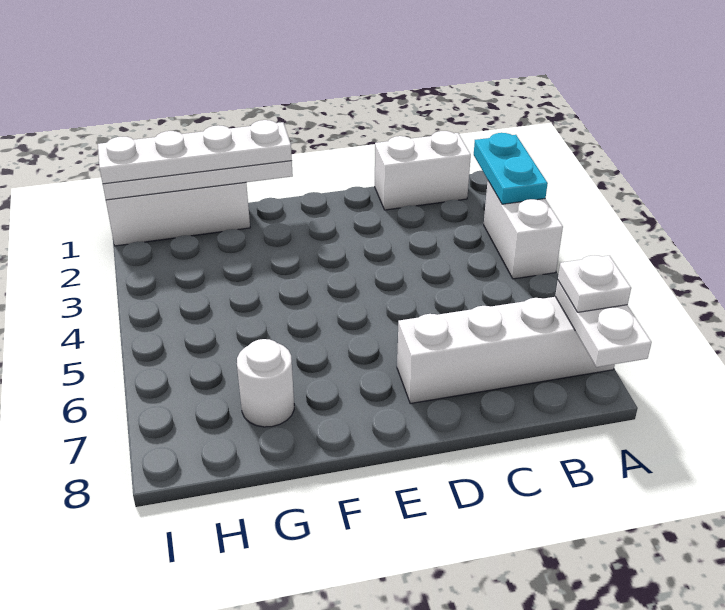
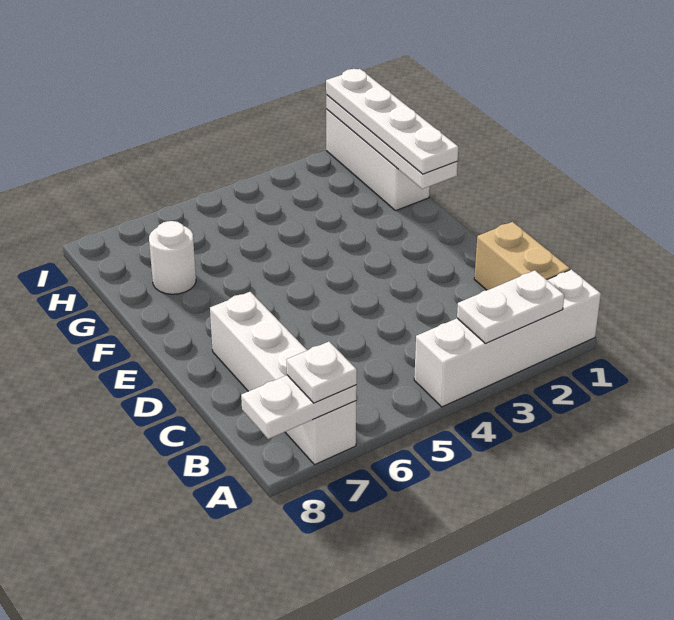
cyan 1x2 plate [474,133,548,204] -> white 1x2 plate [457,270,564,343]
white 1x2 brick [484,181,563,279] -> white 1x4 brick [414,269,601,407]
white 1x2 brick [375,131,471,210] -> tan 1x2 brick [474,222,570,290]

